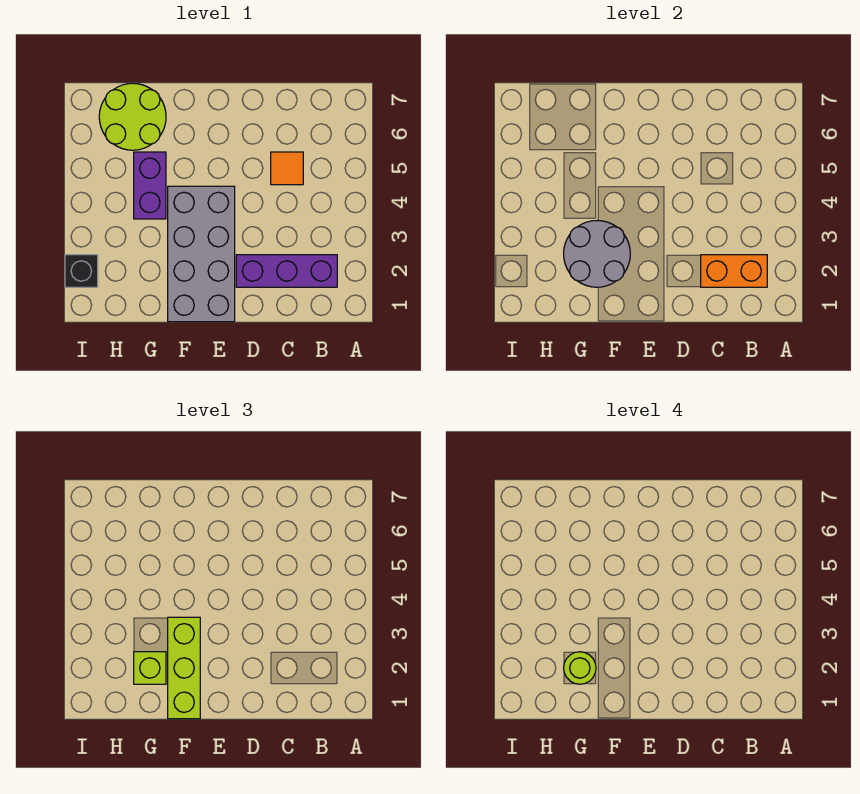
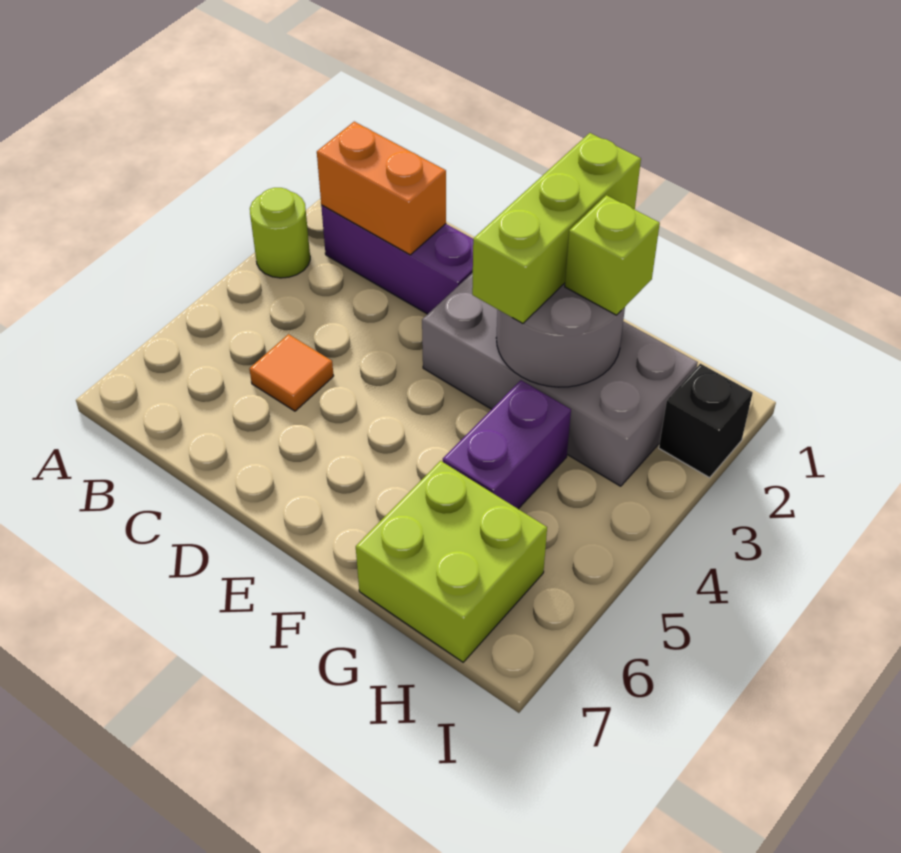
grey 2x4 brick [168,186,235,322] -> grey 2x4 brick turned to [422,273,698,486]
lime 1x1 round brick [564,652,596,684] -> lime 1x1 round brick moved to [250,188,310,278]
lime 2x2 round brick [99,83,166,150] -> lime 2x2 brick [356,461,547,662]

